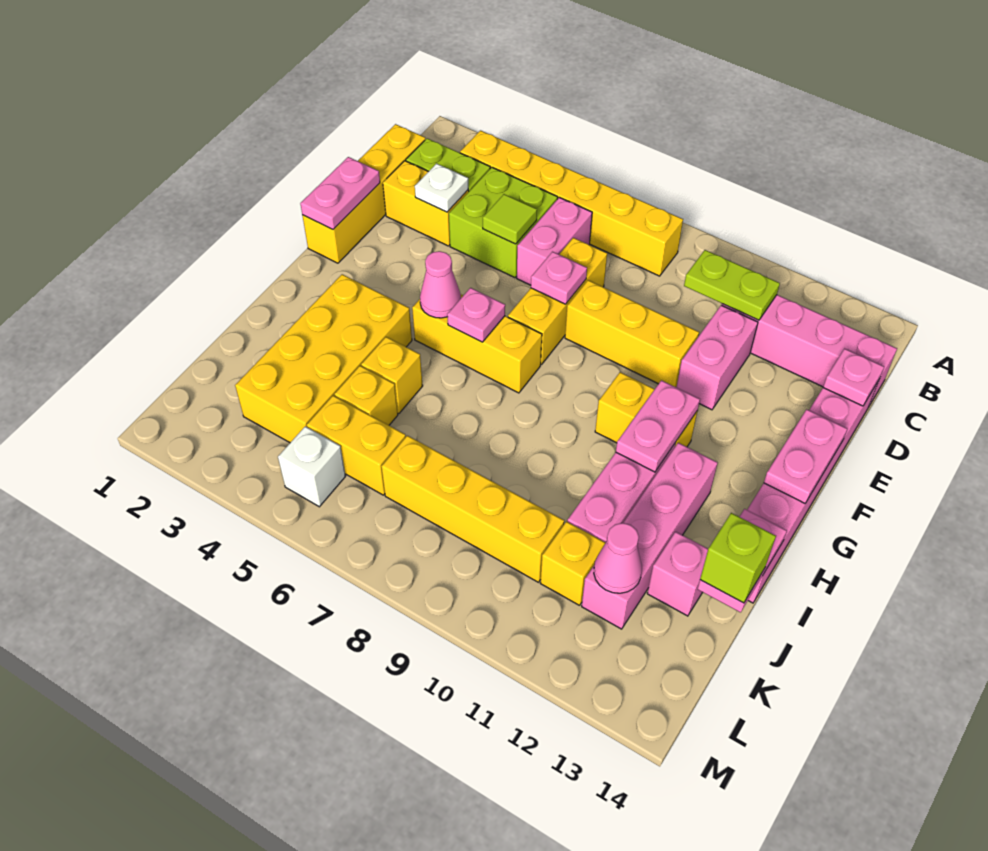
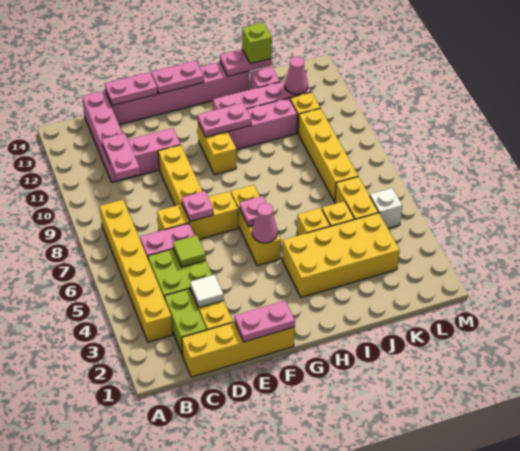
lime 1x2 plate [684,250,780,320] -> pink 1x2 plate [102,133,140,180]
white 1x1 plate [415,164,468,212] -> white 1x1 tile [190,275,224,307]
pink 1x1 plate [823,349,884,406] -> pink 1x2 plate [105,72,158,105]

